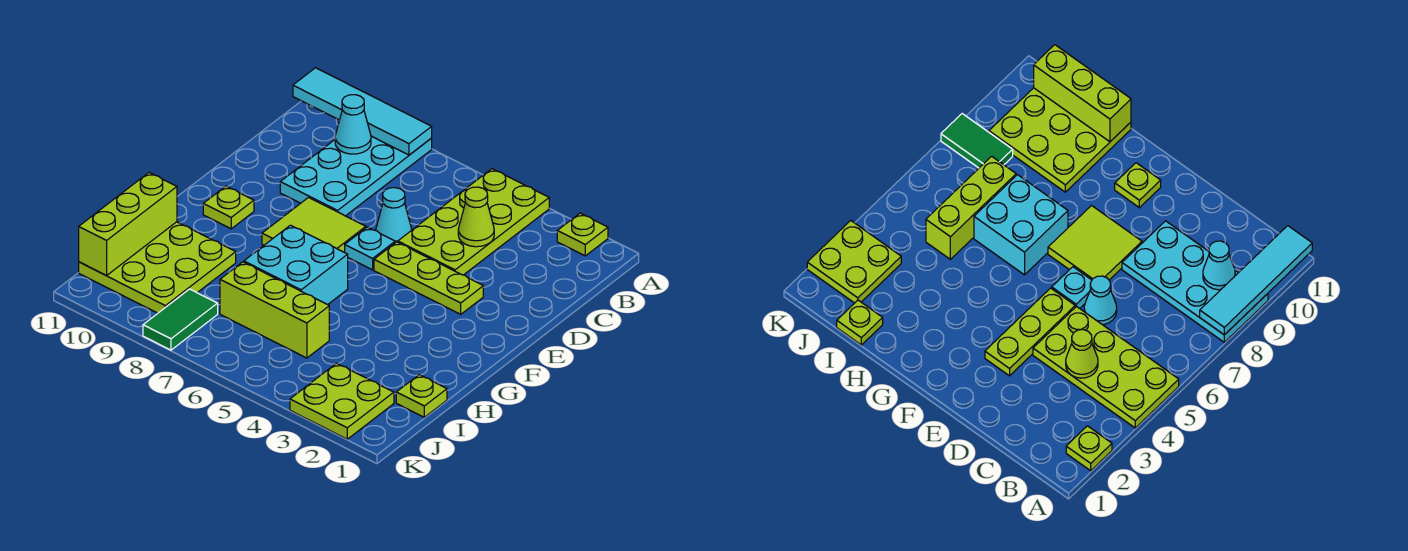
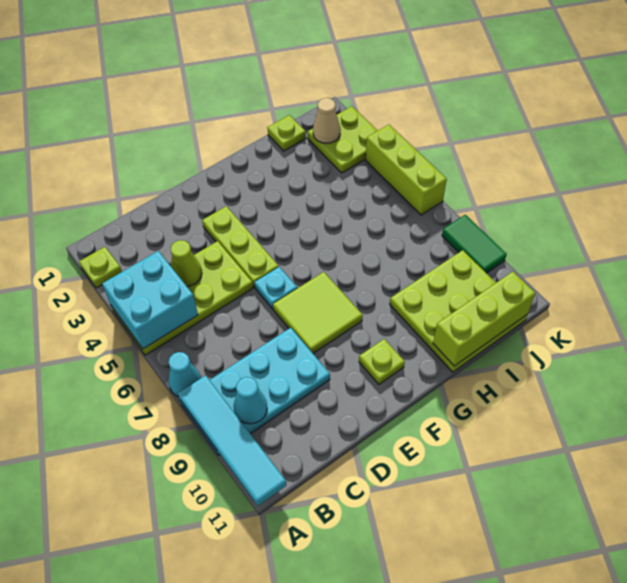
cyan 1x1 cone [376,188,412,243] -> cyan 1x1 cone moved to [168,352,201,397]
cyan 2x2 brick [244,225,348,305] -> cyan 2x2 brick moved to [102,251,198,349]
lime 1x3 brick [220,262,329,358] -> lime 1x3 brick moved to [366,124,447,215]
none -> tan 1x1 cone [313,98,341,143]
green 1x2 tile [143,289,218,350] -> green 1x2 tile turned to [442,215,507,273]

